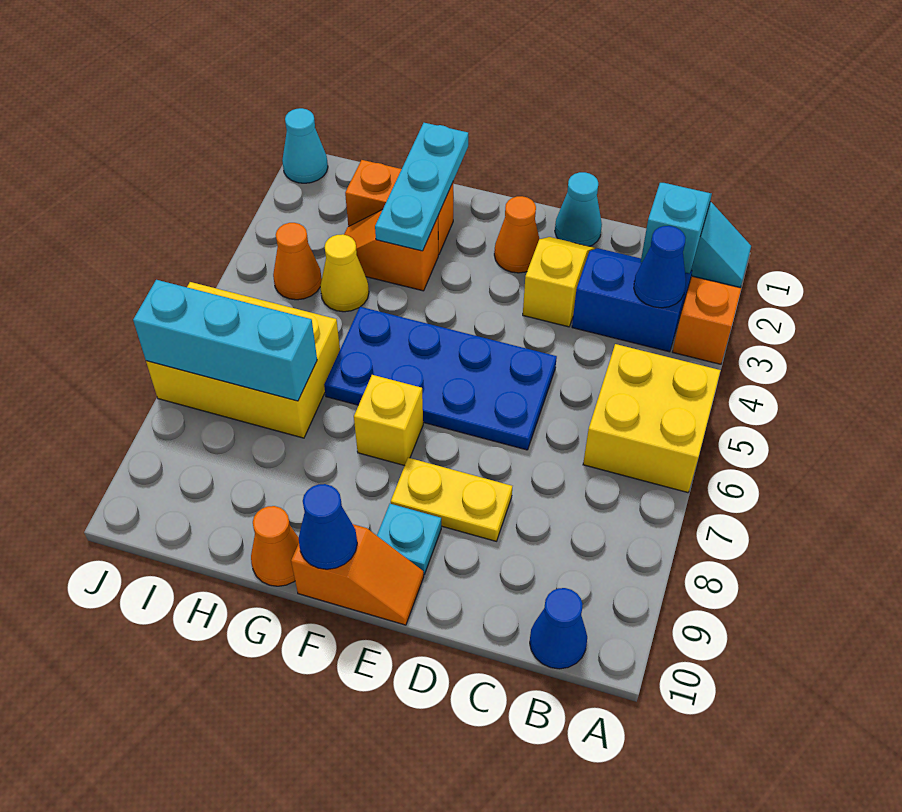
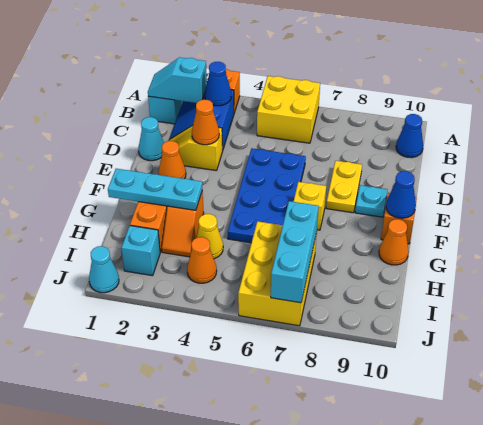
none -> orange 1x1 cone [192,100,219,145]
none -> cyan 1x1 brick [121,226,160,276]

